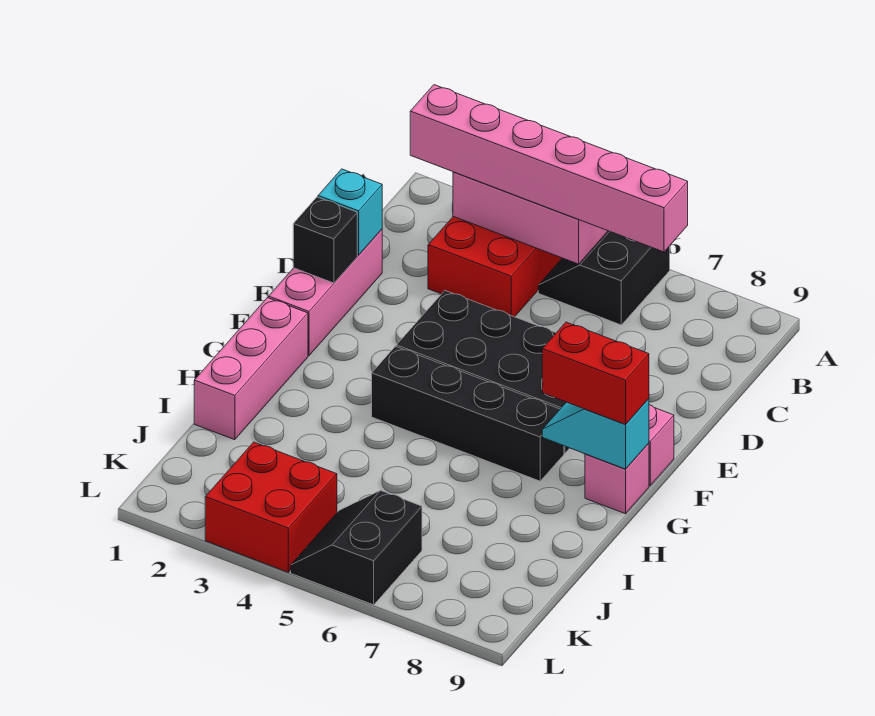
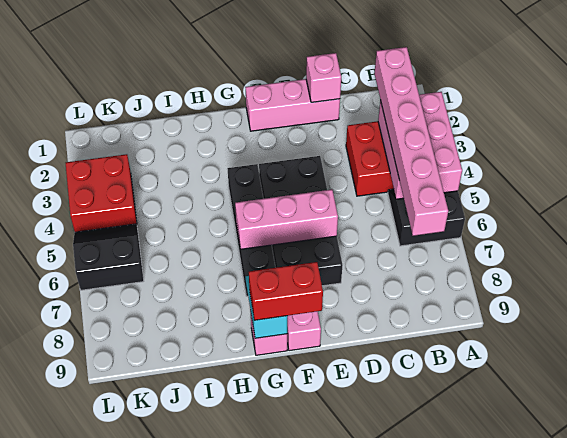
cyan 1x1 brick [318,169,382,255] -> pink 1x1 brick [306,53,341,102]
black 1x1 brick [293,197,357,283] -> none
pink 1x3 brick [194,298,308,440] -> pink 1x3 brick moved to [235,190,338,249]
red 1x2 brick [542,322,649,424] -> red 1x2 brick turned to [249,262,323,320]

